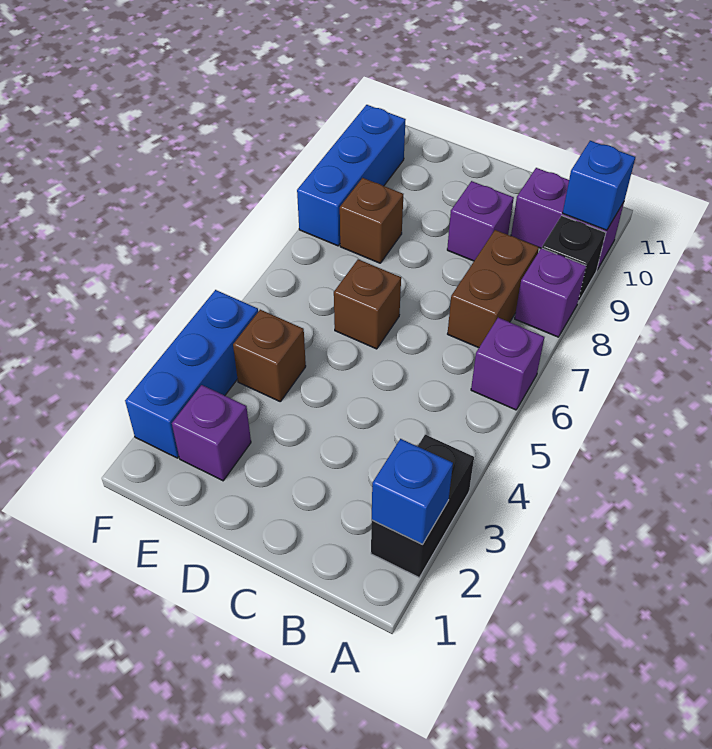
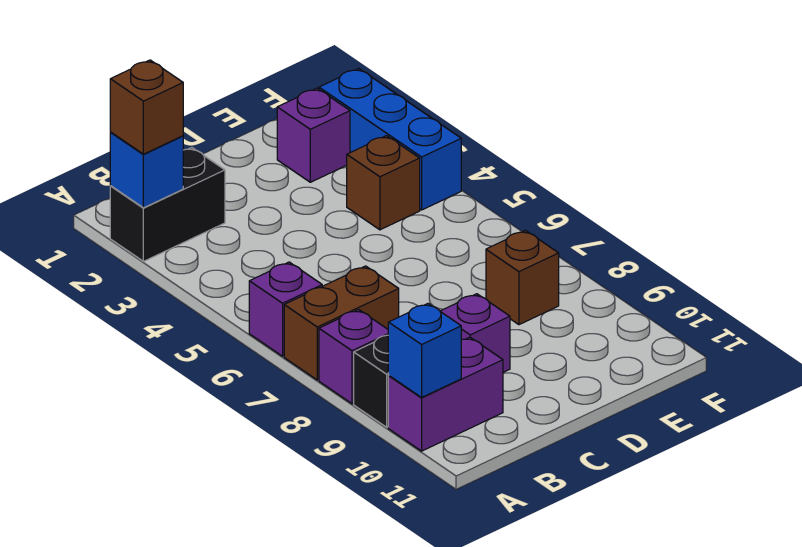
black 1x2 brick [371,435,474,578] -> black 1x2 brick turned to [110,148,225,261]
brown 1x2 brick [448,230,539,348] -> brown 1x2 brick turned to [284,266,399,380]
brown 1x1 brick [334,259,401,349] -> brown 1x1 brick moved to [110,60,183,154]
blue 1x3 brick [297,105,406,246] -> none

